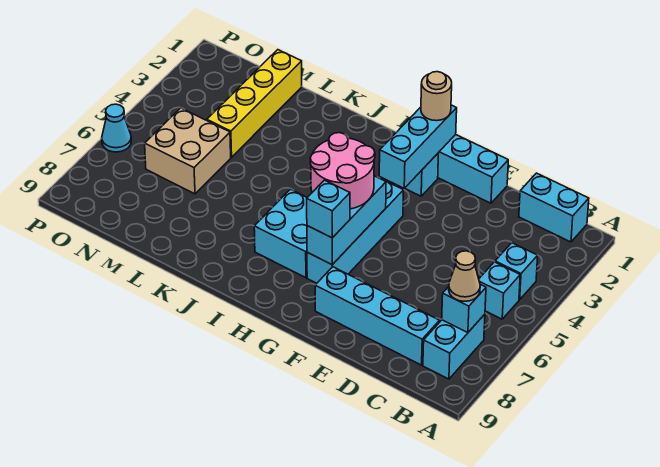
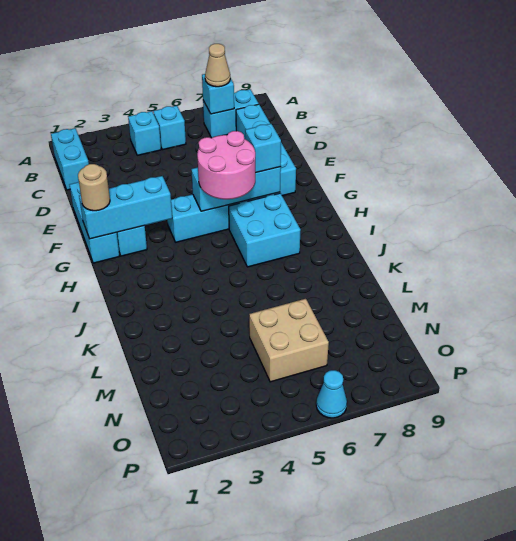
yellow 1x4 brick [207,50,302,157] -> none

